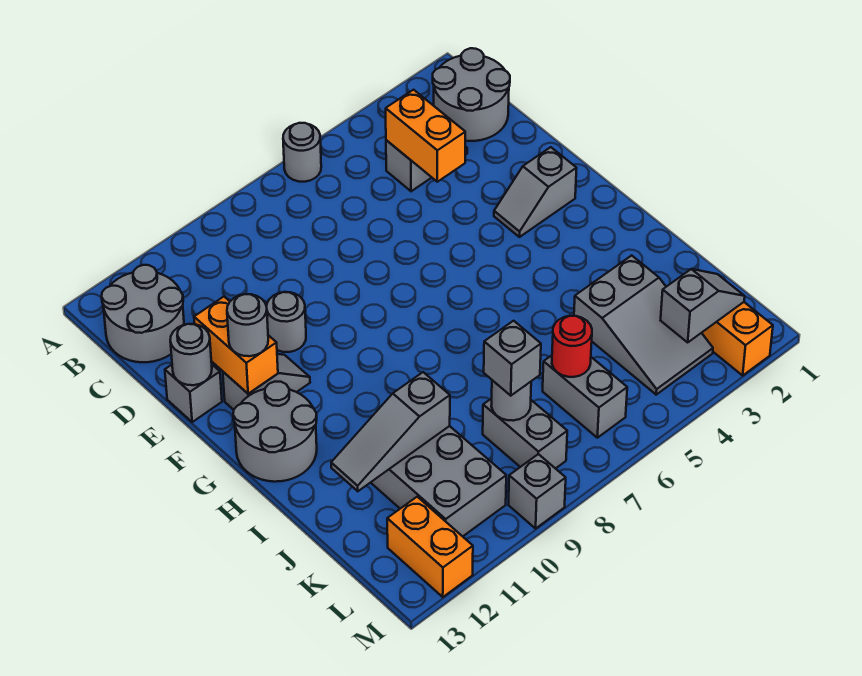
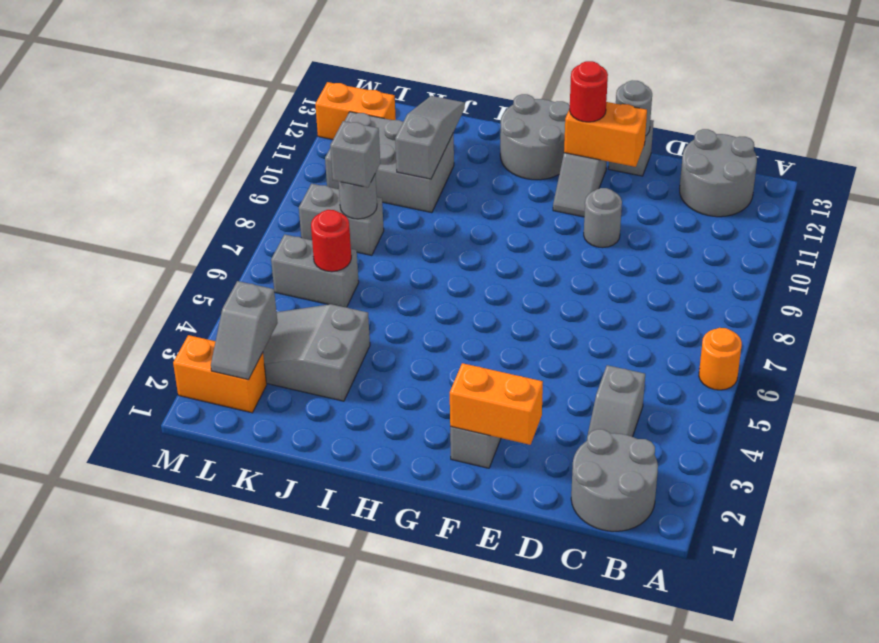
grey 1x1 round brick [283,123,321,182] -> orange 1x1 round brick [699,328,742,390]
orange 1x2 brick [386,90,465,182] -> orange 1x2 brick moved to [450,363,543,445]
grey 1x1 round brick [227,294,268,356] -> red 1x1 round brick [570,61,608,122]
grey 1x1 brick [509,454,566,528] -> none

